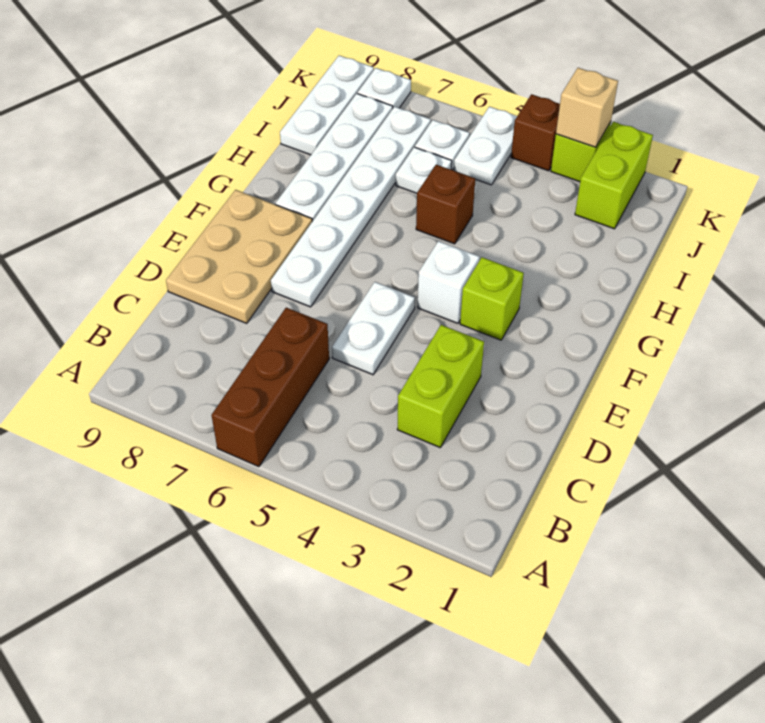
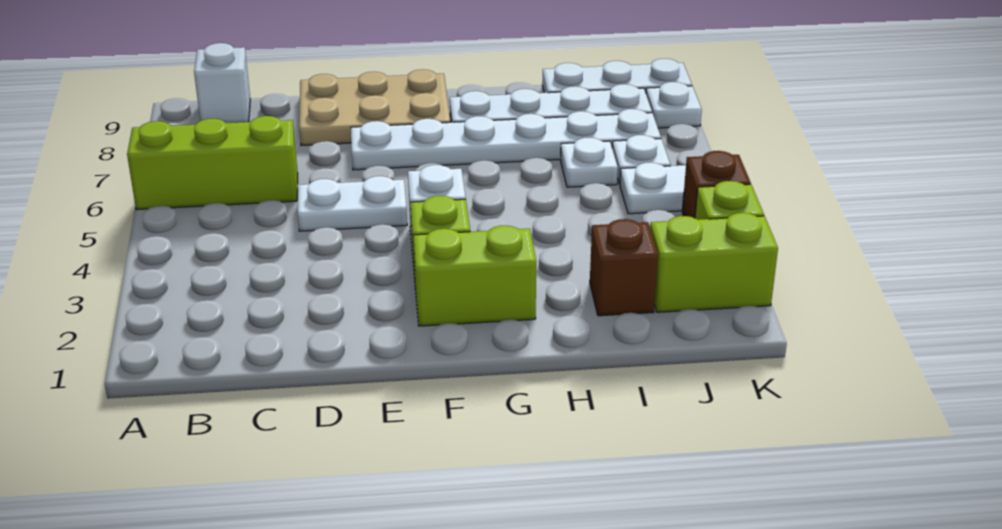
brown 1x3 brick [212,308,329,467] -> lime 1x3 brick [127,116,298,210]
none -> white 1x1 brick [194,43,250,123]
lime 1x2 brick [397,325,484,448] -> lime 1x2 brick moved to [413,225,536,326]
brown 1x1 brick [416,165,475,244] -> brown 1x1 brick moved to [590,219,658,316]
tan 1x1 brick [556,68,618,147] -> none

